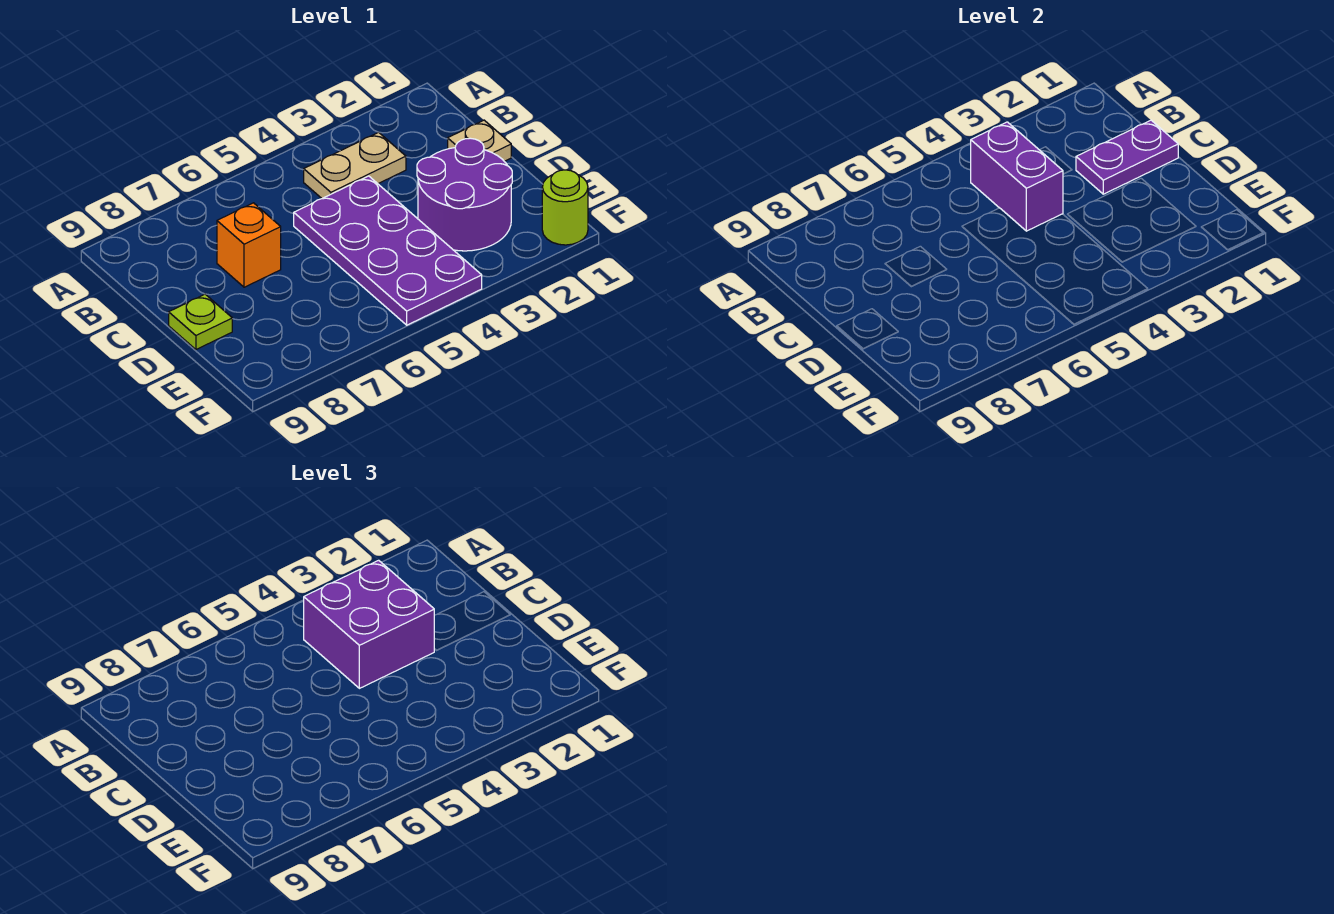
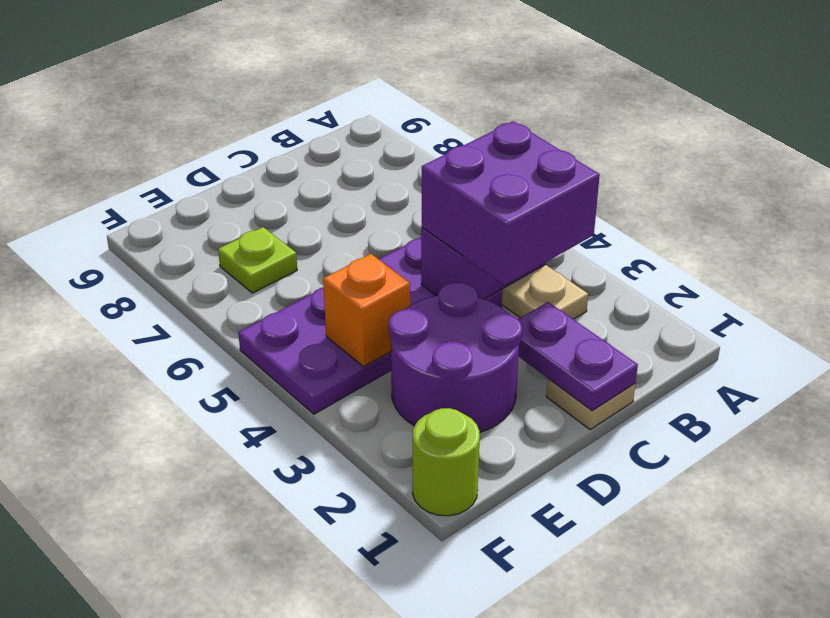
orange 1x1 brick [217,203,281,287] -> orange 1x1 brick moved to [323,254,410,367]
lime 1x1 plate [169,294,232,349] -> lime 1x1 plate moved to [218,227,297,293]

